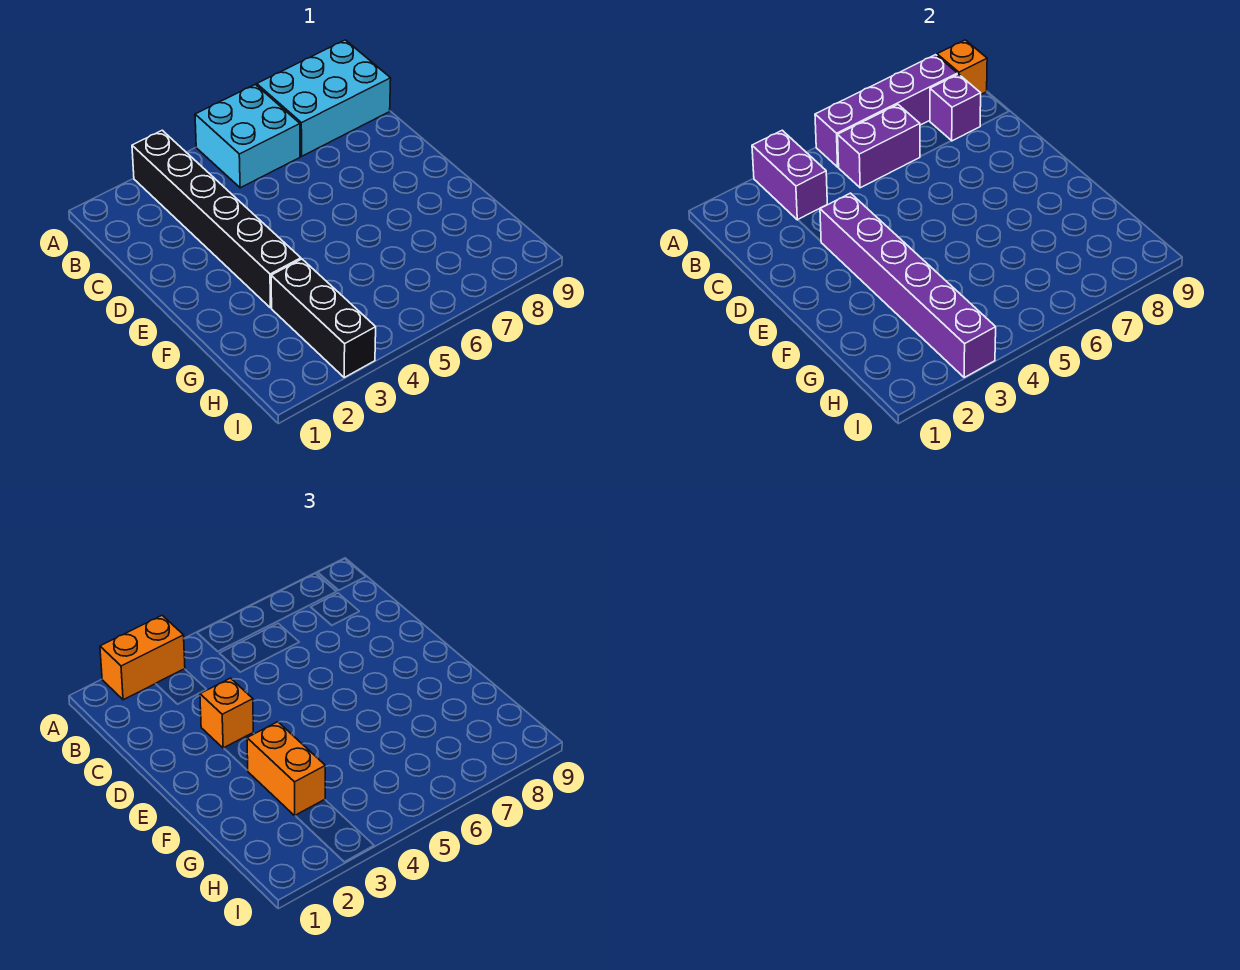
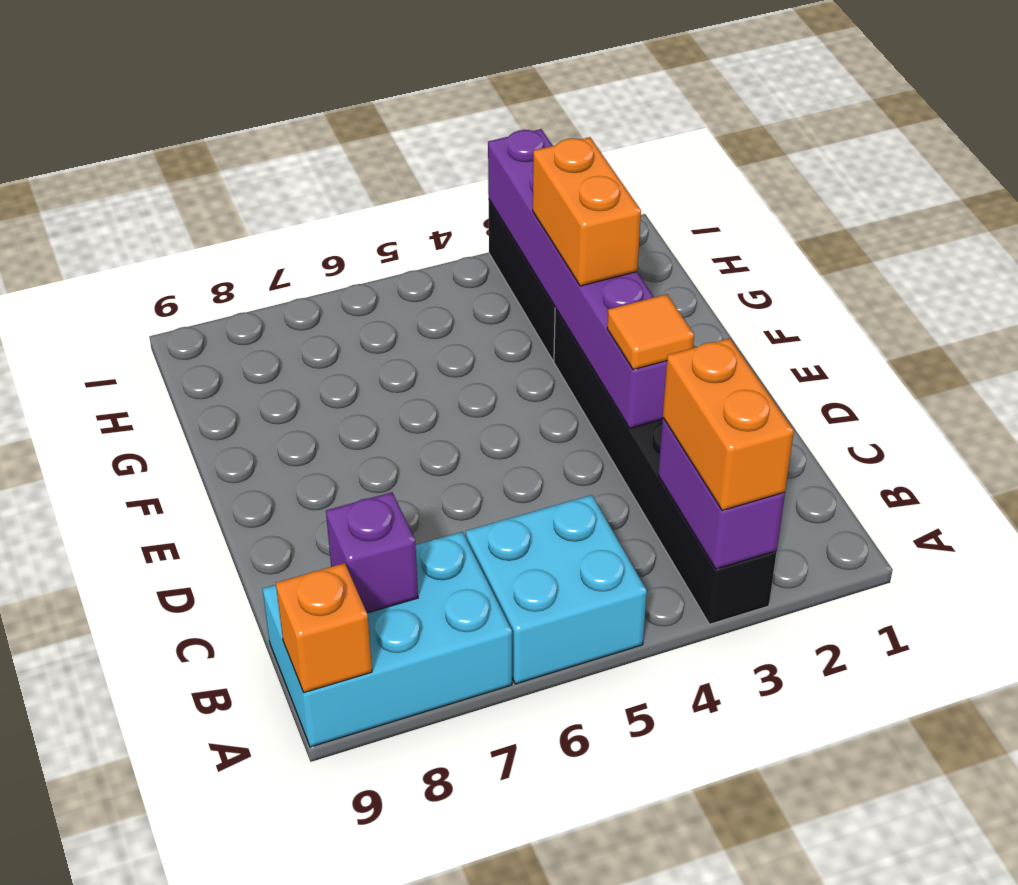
orange 1x2 brick [100,615,185,700] -> orange 1x2 brick turned to [663,338,794,511]
purple 1x4 brick [815,55,957,167] -> none
purple 1x2 brick [838,105,920,188] -> none
orange 1x1 brick [200,678,253,748] -> orange 1x1 tile [607,294,694,370]

